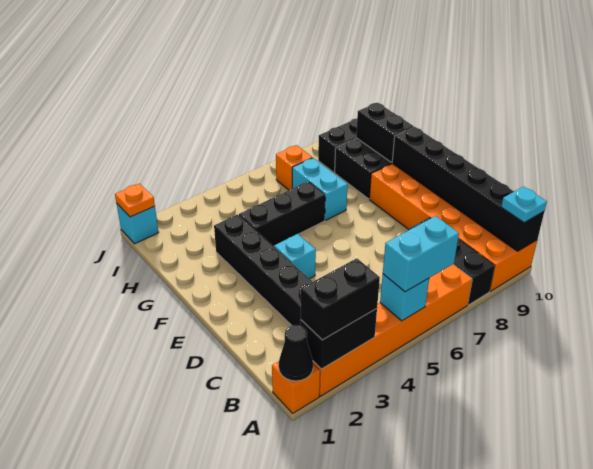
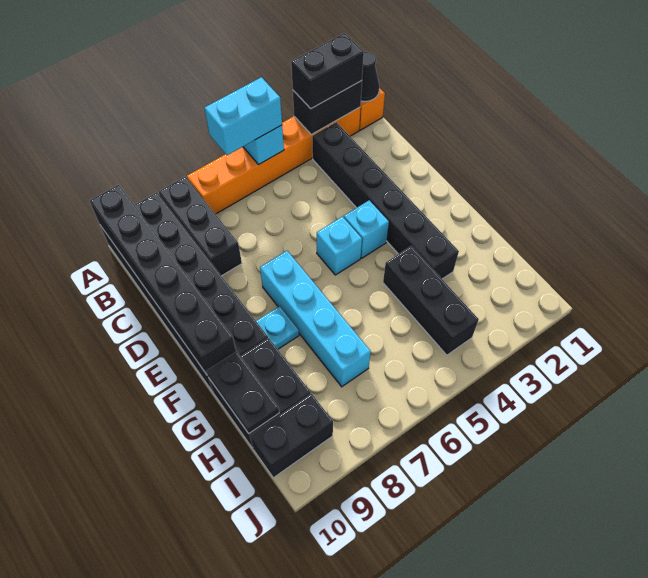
orange 2x6 brick [369,163,537,291] -> black 2x6 brick [101,193,268,392]
cyan 1x1 plate [501,187,547,223] -> cyan 1x1 plate moved to [256,306,299,349]
black 1x3 brick [239,181,325,246] -> black 1x3 brick turned to [383,246,479,355]
cyan 1x2 brick [292,158,348,220] -> cyan 1x4 brick [260,251,371,387]
black 1x2 brick [356,103,414,162] -> black 1x2 plate [206,352,279,433]
orange 1x1 brick [276,145,312,190] -> none
cyan 1x1 brick [116,203,159,244] -> cyan 1x1 brick moved to [317,217,362,275]
orange 1x1 plate [115,184,155,217] -> none

